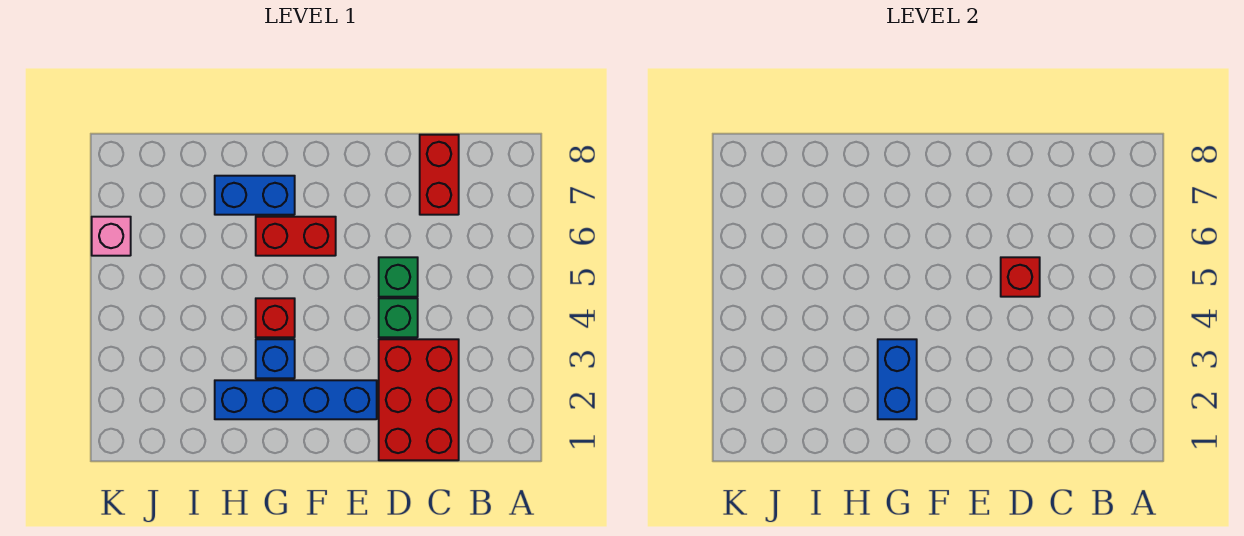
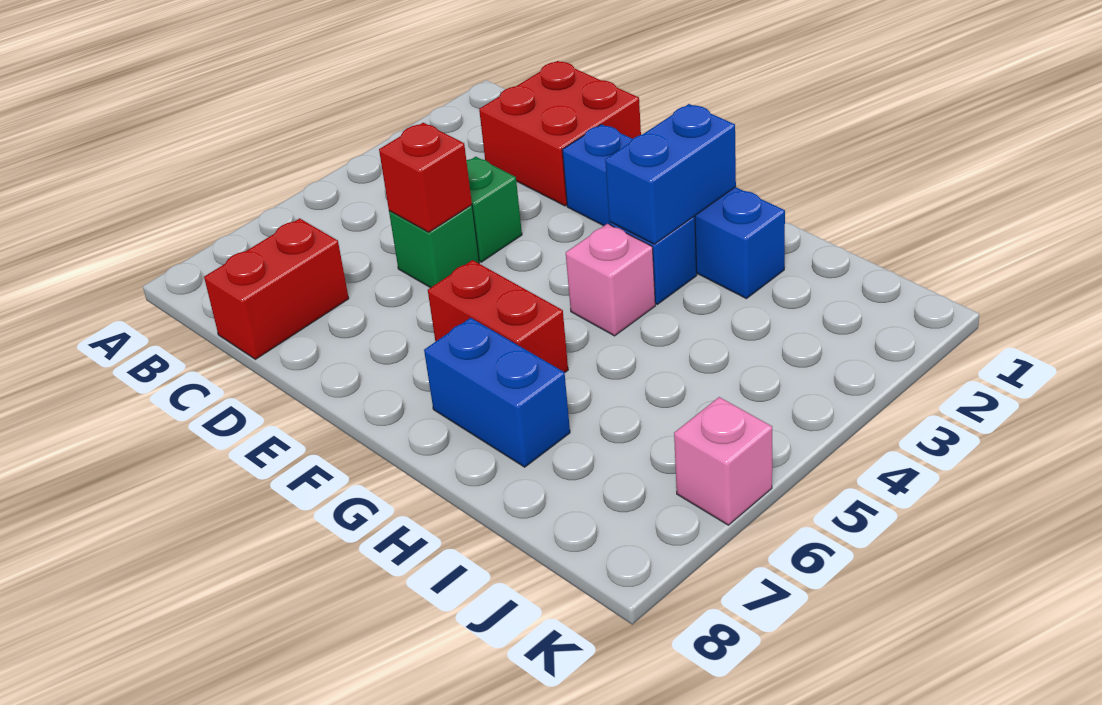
red 2x3 brick [379,339,459,460] -> red 2x2 brick [479,61,641,206]
red 1x1 brick [256,298,295,337] -> pink 1x1 brick [566,224,655,336]

